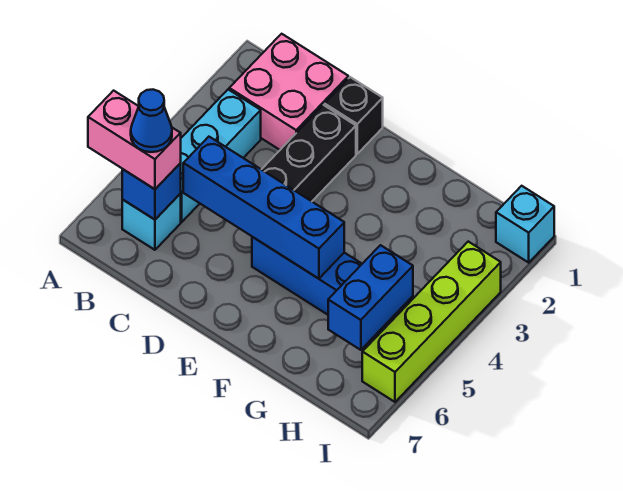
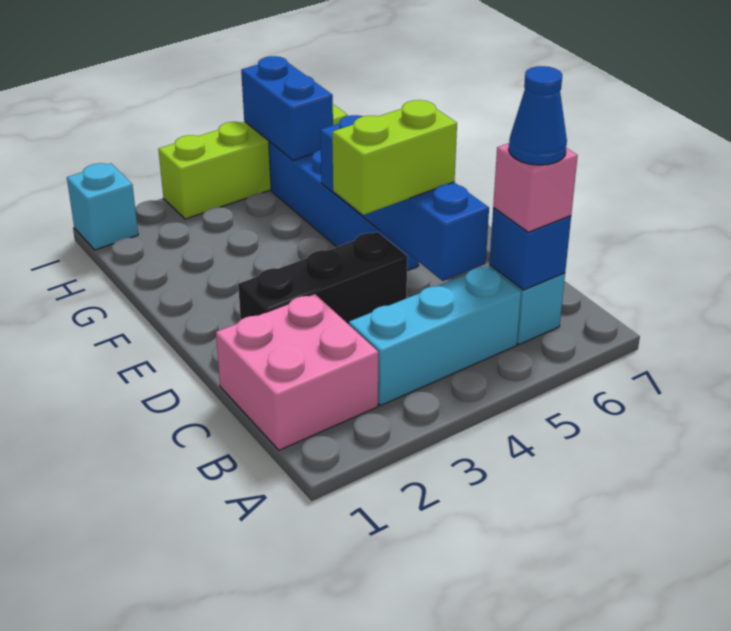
pink 1x2 brick [88,91,181,189] -> pink 1x1 brick [493,143,578,232]
black 1x1 brick [325,77,383,154] -> none
none -> lime 1x2 brick [332,100,457,215]
blue 1x2 brick [328,245,413,350] -> blue 1x2 brick turned to [241,56,333,160]

